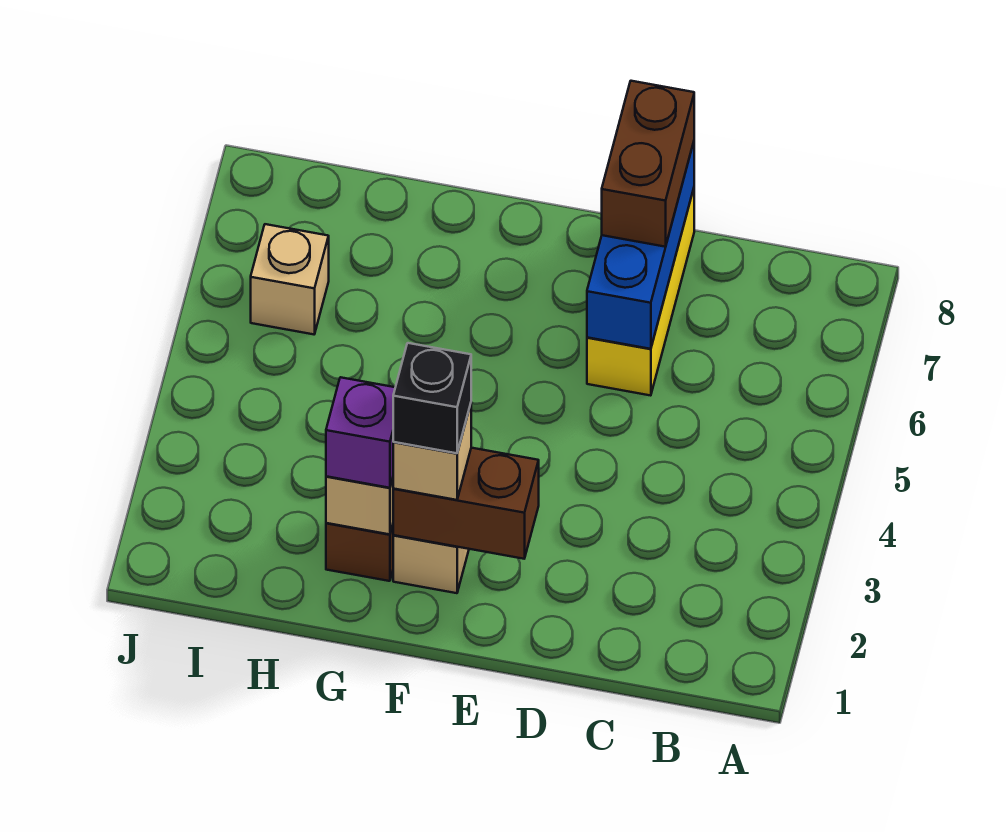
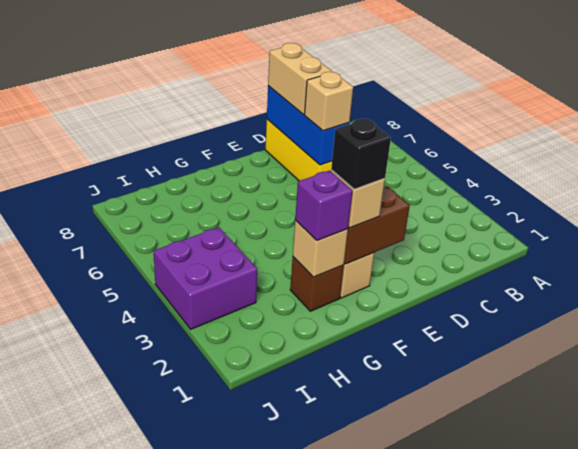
brown 1x2 brick [602,81,694,247] -> tan 1x2 brick [268,43,333,115]
none -> purple 2x2 brick [154,227,257,329]
tan 1x1 brick [251,224,329,334] -> tan 1x1 brick moved to [304,72,353,131]

